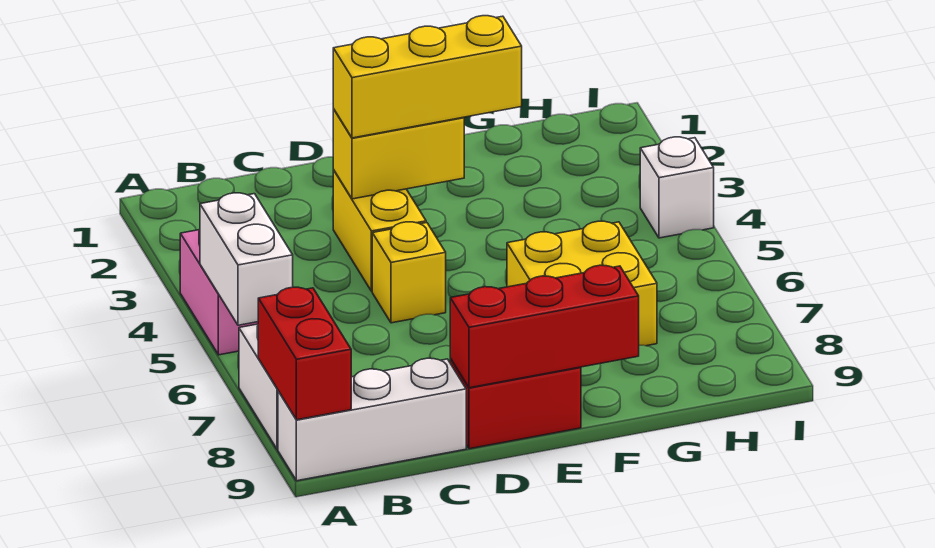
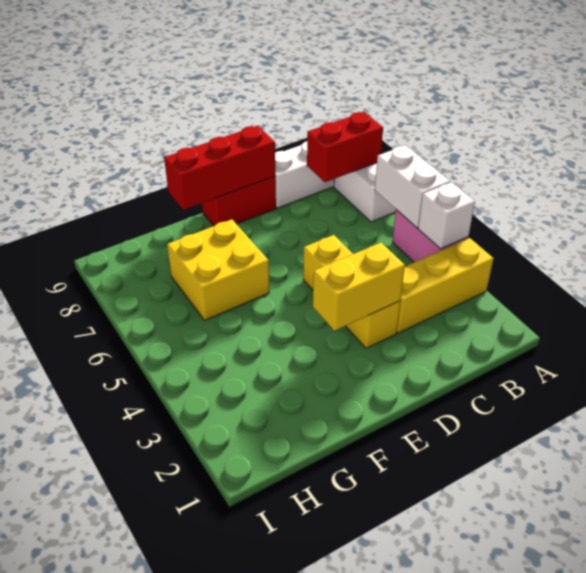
red 1x2 brick [258,287,351,420] -> red 1x2 brick turned to [307,112,383,182]
yellow 1x3 brick [333,16,522,138] -> yellow 1x3 brick moved to [397,238,493,333]
white 1x1 brick [640,137,714,238] -> white 1x1 brick moved to [418,182,475,249]

